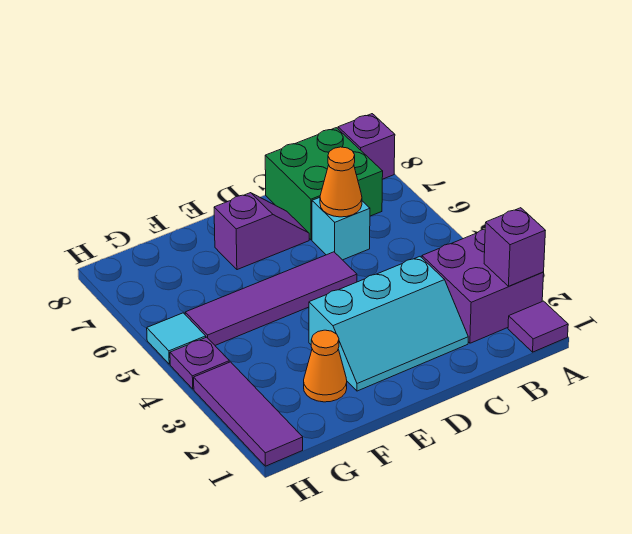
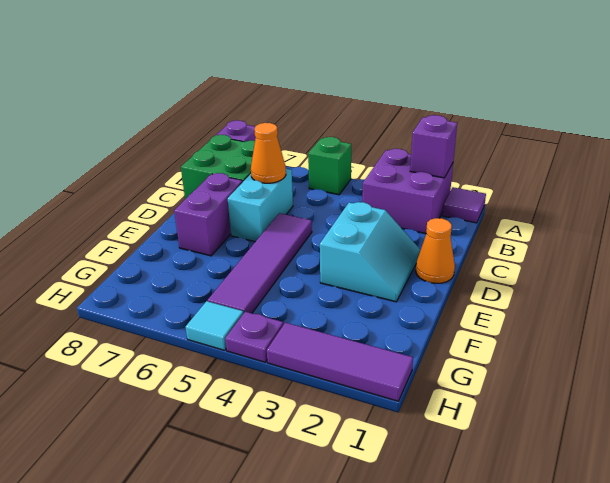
none -> green 1x1 brick [308,137,351,195]
cyan 2x3 slope [309,257,468,391] -> cyan 2x2 slope [320,202,420,302]
cyan 1x1 brick [312,198,370,260] -> cyan 1x2 brick [228,169,293,242]
purple 1x2 slope [214,193,309,270] -> purple 1x2 brick [174,173,243,256]
orange 1x1 cone [304,330,347,402] -> orange 1x1 cone moved to [416,218,455,283]

